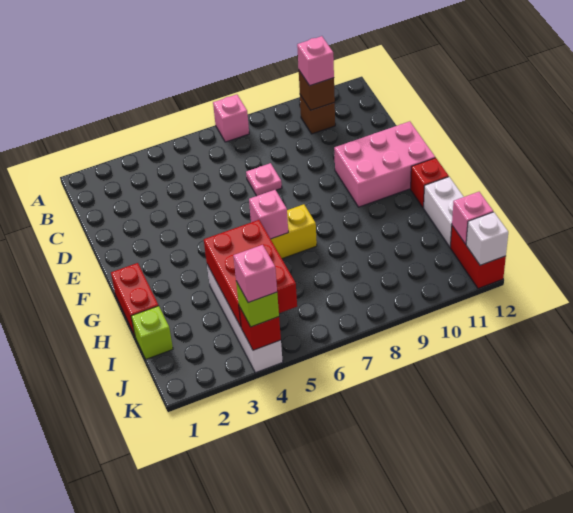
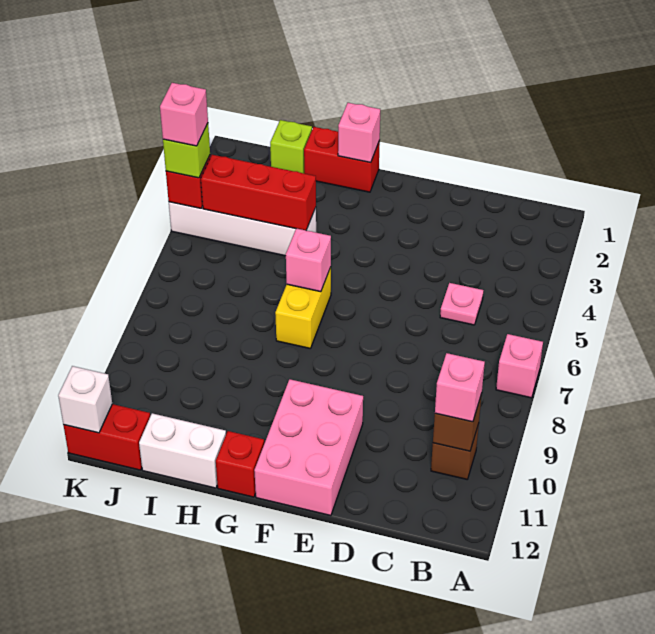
pink 1x1 plate [246,163,282,196] -> pink 1x1 plate moved to [440,283,483,325]
red 2x3 brick [204,220,297,327] -> red 1x3 brick [201,155,316,230]
pink 1x1 brick [452,192,493,244] -> pink 1x1 brick moved to [338,103,380,163]

